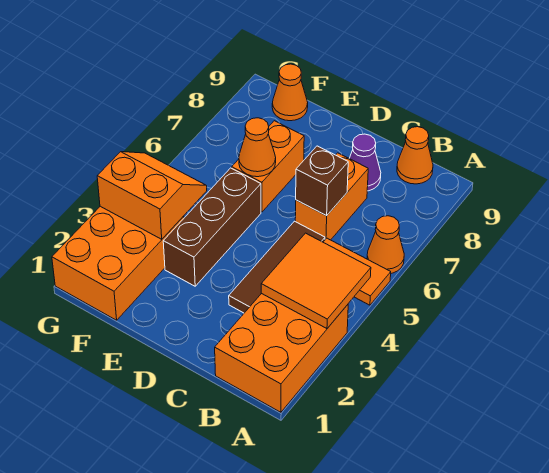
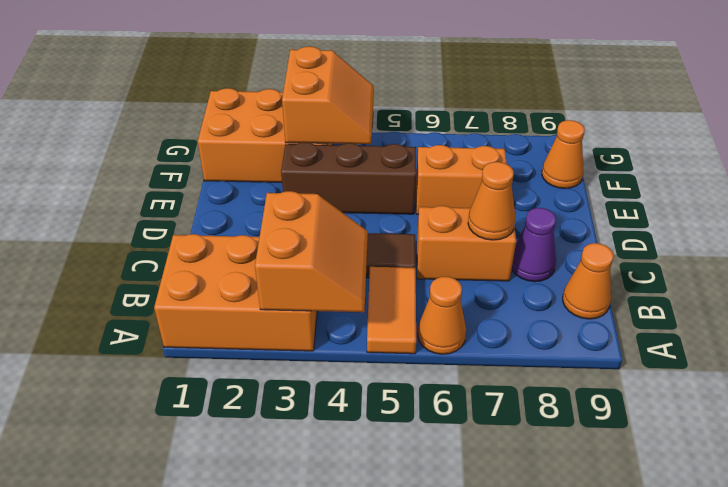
orange 2x2 tile [261,233,371,329] -> orange 2x2 slope [255,191,368,312]
brown 1x1 brick [296,146,348,216] -> none
orange 1x1 cone [239,118,276,177] -> orange 1x1 cone moved to [468,162,516,240]

